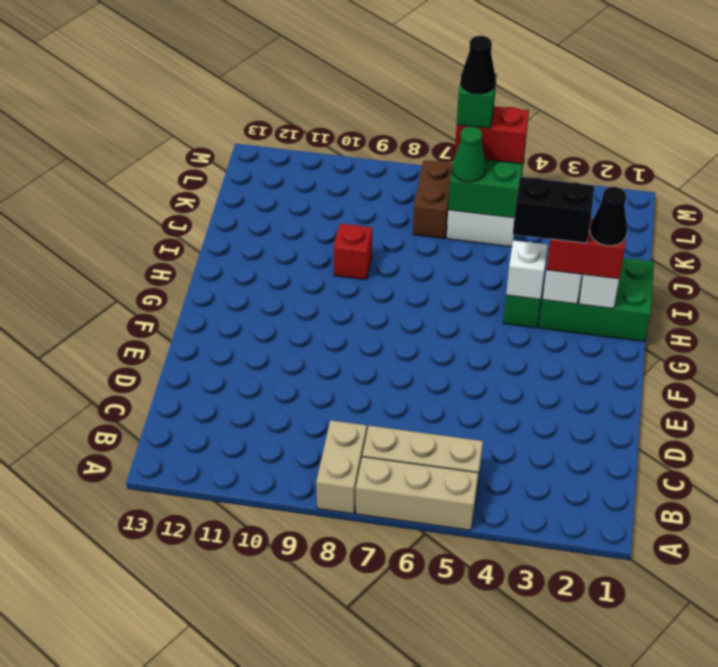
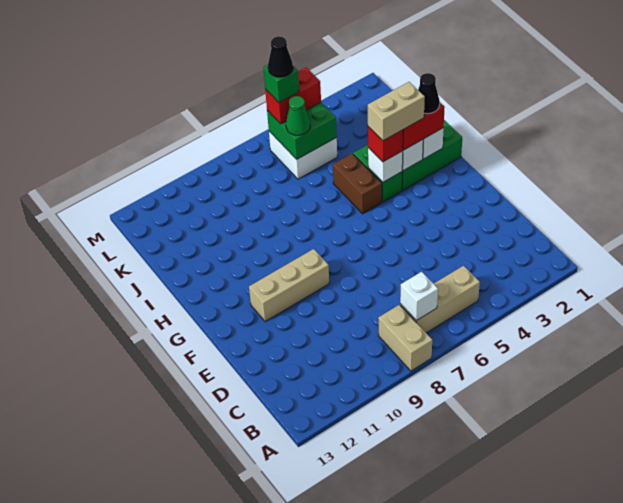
tan 1x3 brick [356,457,478,530] -> tan 1x3 brick moved to [249,249,329,322]
none -> white 1x1 brick [400,272,438,321]
black 1x2 brick [513,177,594,243] -> tan 1x2 brick [368,82,425,141]
red 1x1 brick [334,224,372,280] -> red 1x1 brick moved to [368,127,403,162]
brown 1x2 brick [413,160,453,239] -> brown 1x2 brick moved to [333,154,382,214]

